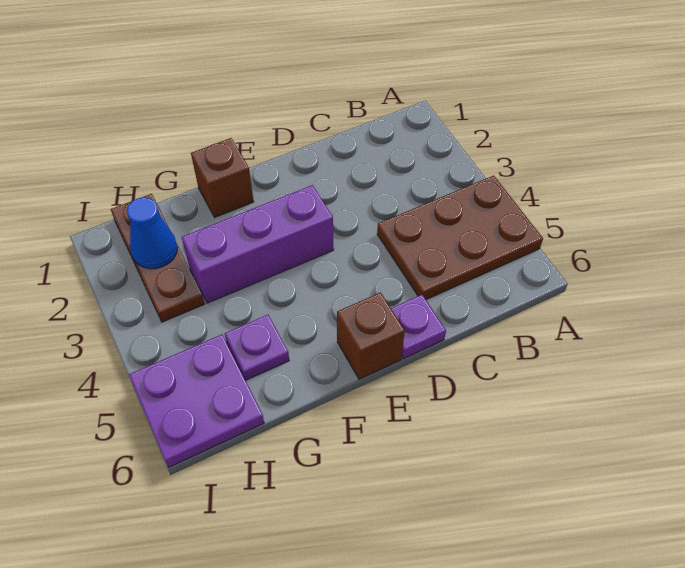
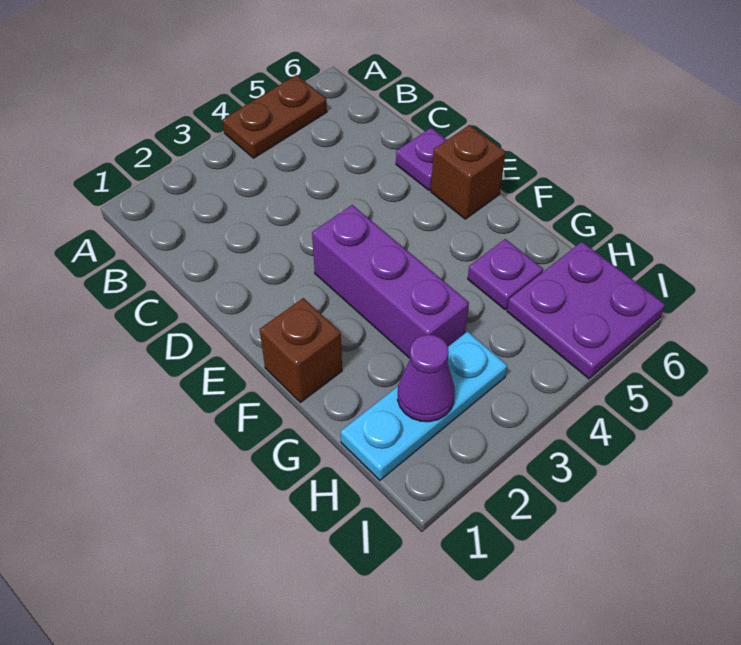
brown 2x3 plate [377,175,543,299] -> brown 1x2 plate [222,75,327,158]
brown 1x3 plate [111,194,205,322] -> cyan 1x3 plate [341,331,507,480]
blue 1x1 cone [127,197,177,269] -> purple 1x1 cone [397,335,455,422]

